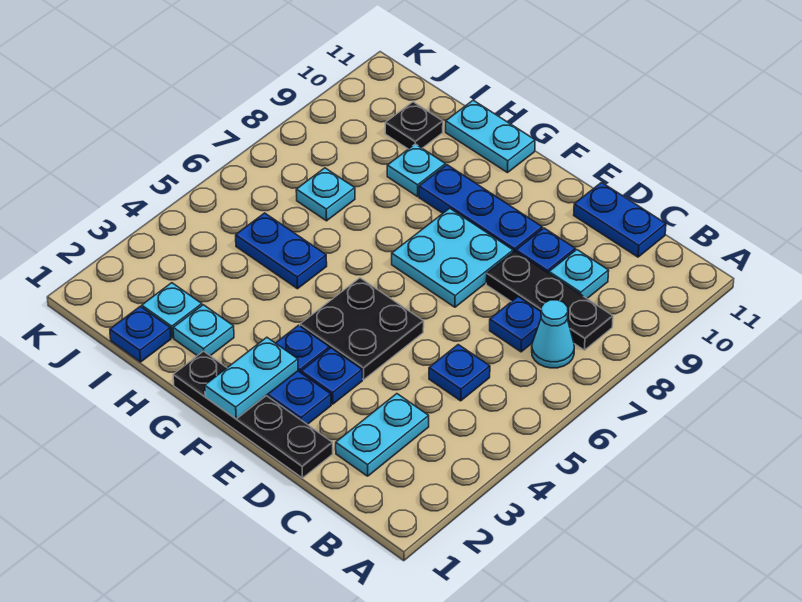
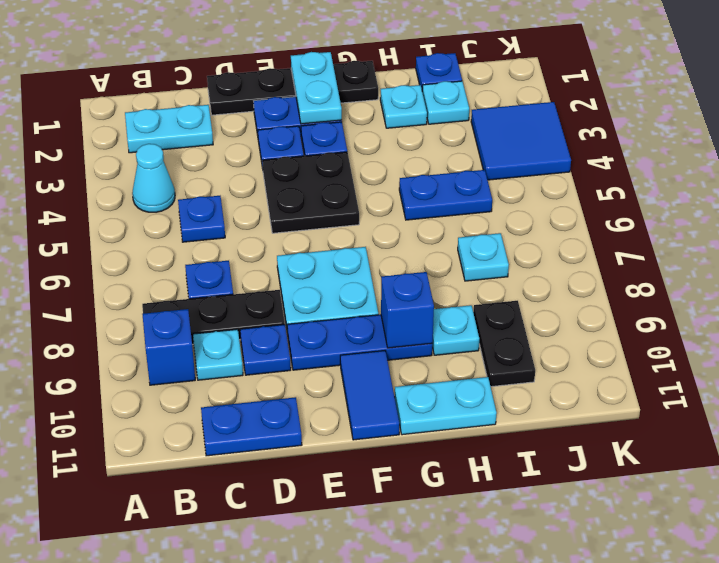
cyan 1x1 cone [532,300,574,368] -> cyan 1x1 cone moved to [132,144,175,212]
none -> blue 1x1 brick [142,309,195,385]
cyan 1x2 plate [336,394,429,476] -> cyan 1x2 plate turned to [125,105,213,153]
none -> blue 1x2 tile [340,351,399,440]
none -> blue 1x1 brick [381,272,434,348]
black 1x1 plate [385,102,443,149] -> black 1x2 plate [473,301,535,387]
none -> blue 2x2 tile [471,102,571,180]

